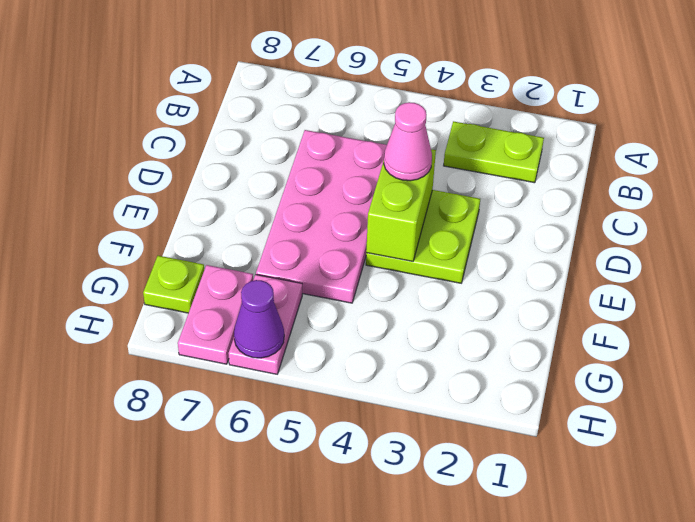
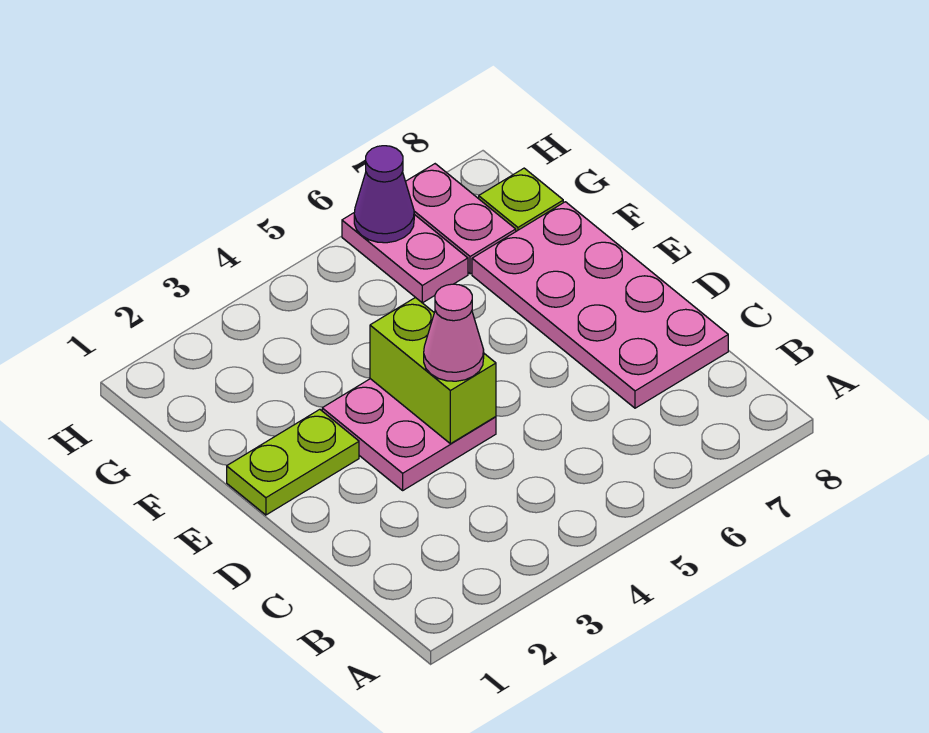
lime 1x2 plate [444,121,544,183] -> lime 1x2 plate moved to [227,409,359,515]
pink 2x4 plate [256,130,387,303] -> pink 2x4 plate moved to [472,202,728,408]
lime 2x2 plate [366,190,480,283] -> pink 2x2 plate [322,379,496,490]

